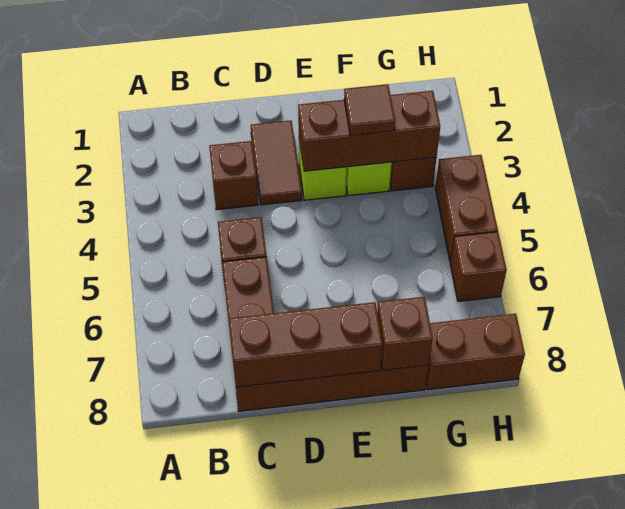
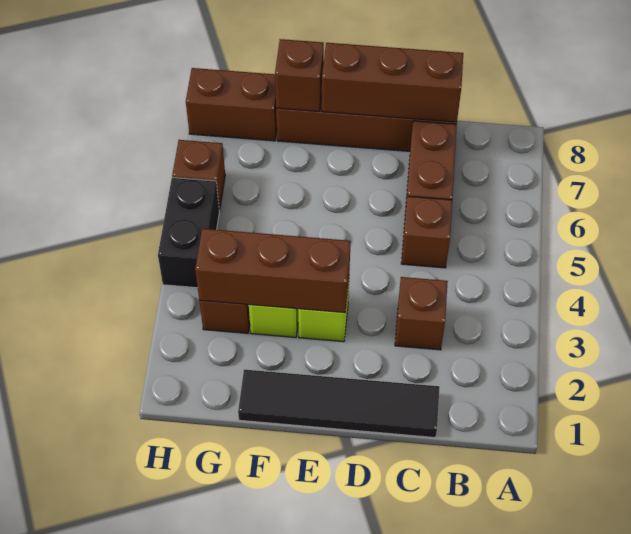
none -> black 1x4 tile [238,369,440,438]
brown 1x2 tile [251,120,302,205] -> none
brown 1x1 tile [344,84,395,136] -> none
brown 1x2 brick [435,155,498,262] -> black 1x2 brick [158,178,219,288]

